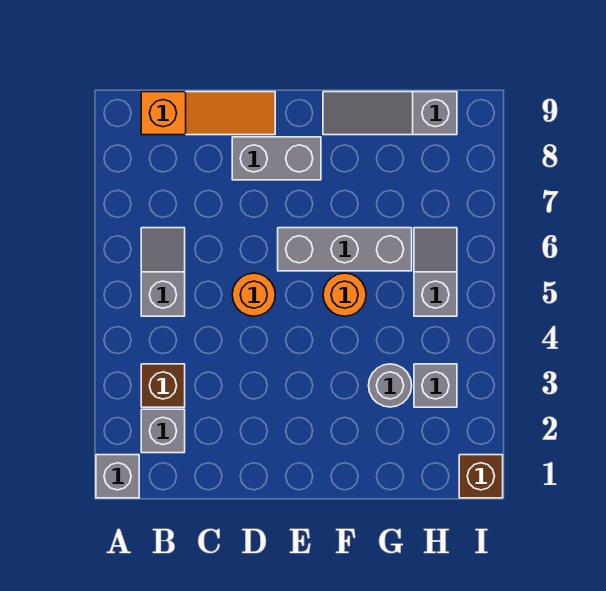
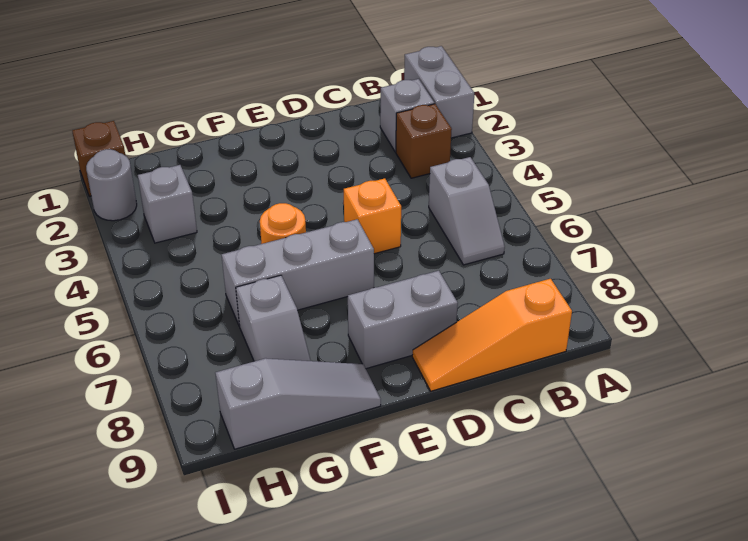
grey 1x1 brick [96,455,139,498] -> grey 1x2 brick [404,46,474,138]
orange 1x1 round brick [232,273,275,316] -> orange 1x1 brick [344,178,401,254]
grey 1x1 round brick [369,364,412,407] -> grey 1x1 round brick moved to [86,149,137,221]
grey 1x2 slope [414,228,457,316] -> grey 1x2 slope moved to [236,275,311,361]

